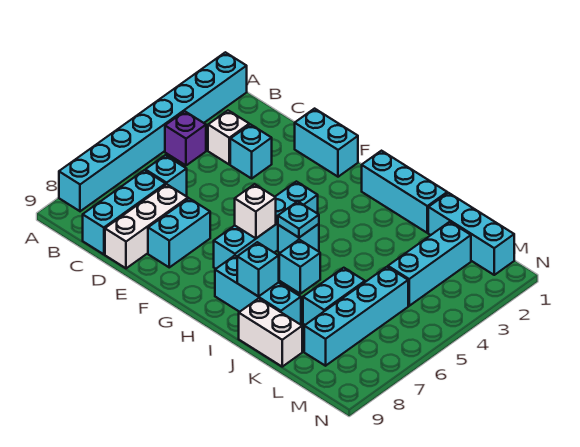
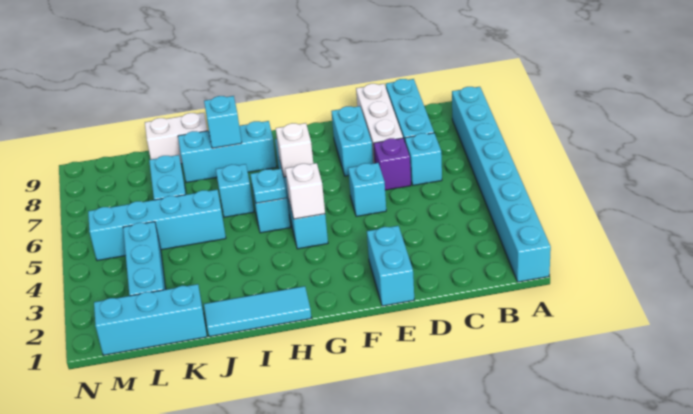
purple 1x1 brick [165,111,206,165] -> purple 1x1 brick moved to [374,138,411,190]
white 1x1 brick [208,111,249,164] -> white 1x1 brick moved to [285,163,325,219]
cyan 1x1 brick [230,124,272,178] -> cyan 1x1 brick moved to [348,163,386,216]
cyan 1x2 brick [295,109,358,177] -> cyan 1x2 brick turned to [367,226,414,306]
cyan 1x3 brick [362,151,447,233] -> cyan 1x3 tile [204,286,311,337]
cyan 1x4 brick [304,267,408,366] -> cyan 1x4 brick turned to [88,190,226,261]

